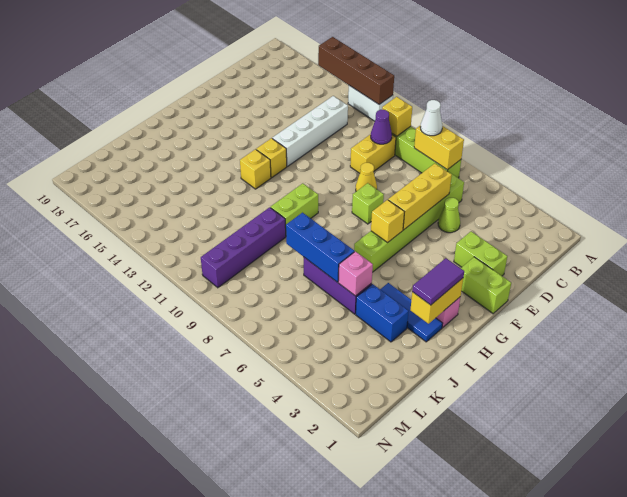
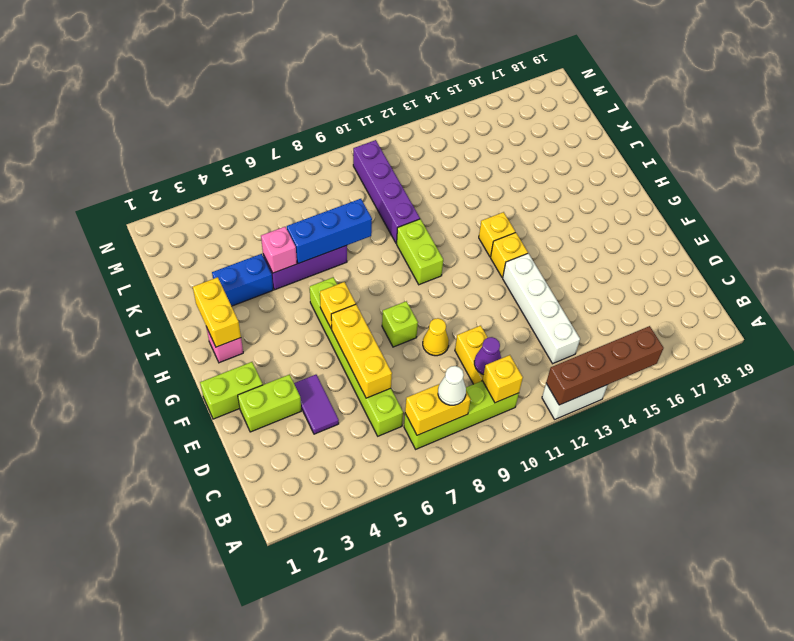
lime 1x1 cone [438,198,460,233] -> none
purple 1x2 tile [412,258,464,305] -> purple 1x2 tile moved to [294,375,339,434]
blue 1x3 tile [380,283,443,342] -> none

